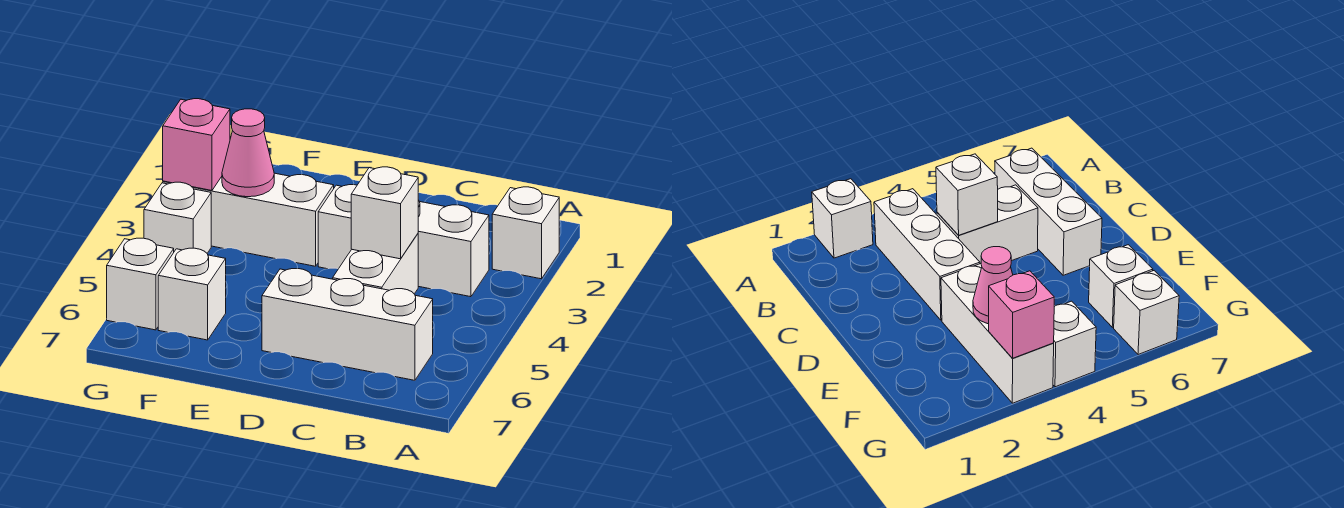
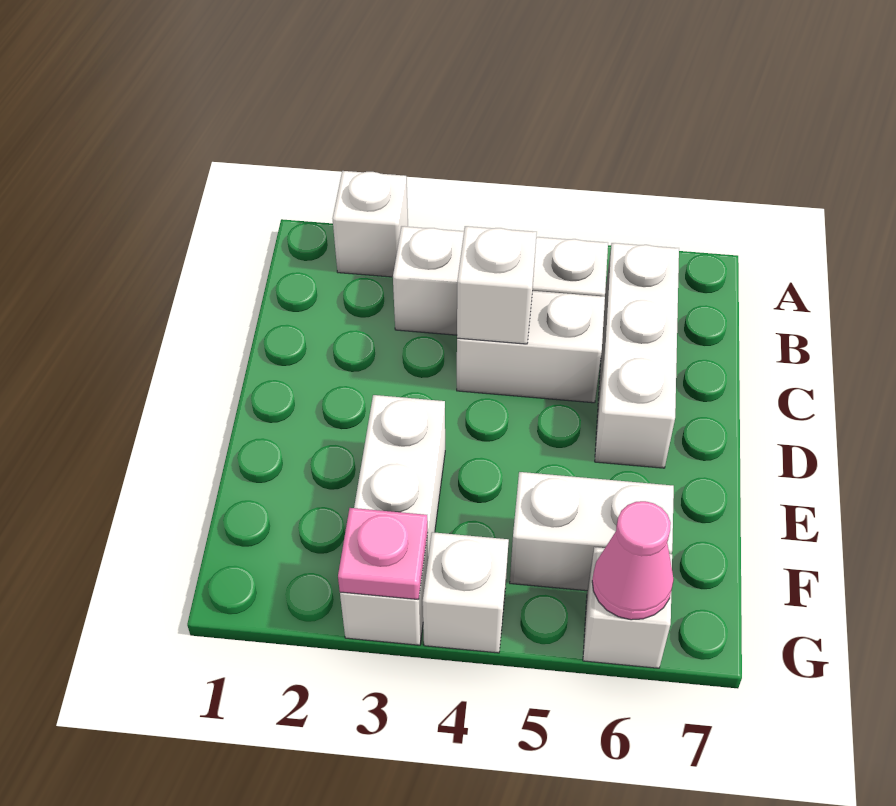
white 1x3 brick [318,185,489,297] -> white 1x3 brick turned to [393,226,608,335]
pink 1x1 cone [222,109,274,197] -> pink 1x1 cone moved to [592,501,674,620]
white 1x1 brick [158,248,226,340] -> white 1x2 brick [510,472,674,591]
pink 1x1 brick [163,99,230,191] -> pink 1x1 plate [338,508,428,600]

